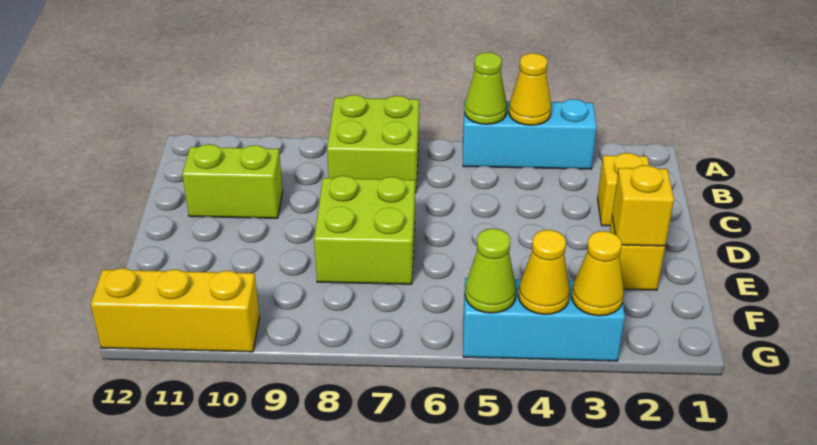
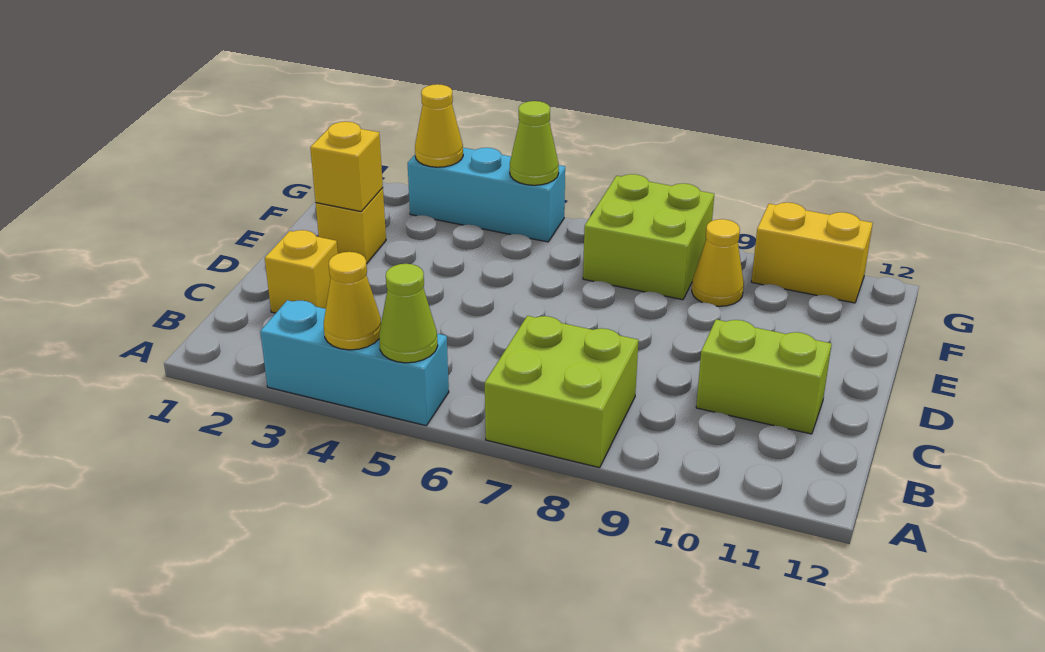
lime 2x2 brick [314,176,415,284] -> lime 2x2 brick moved to [583,174,714,300]
yellow 1x1 cone [518,230,570,314] -> yellow 1x1 cone moved to [692,219,744,306]
yellow 1x3 brick [91,268,260,352] -> yellow 1x2 brick [751,202,873,303]

